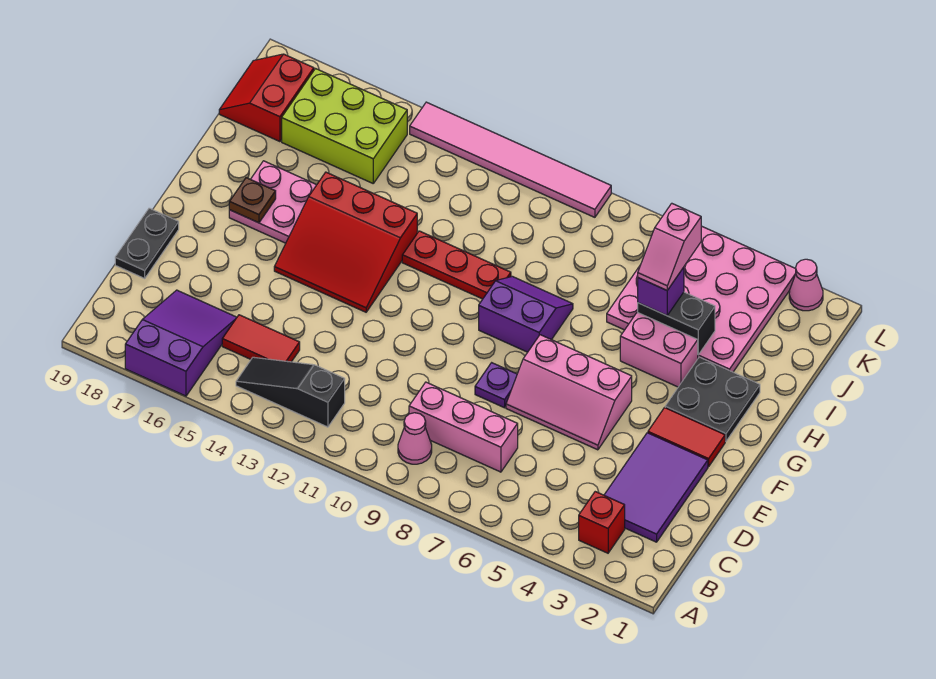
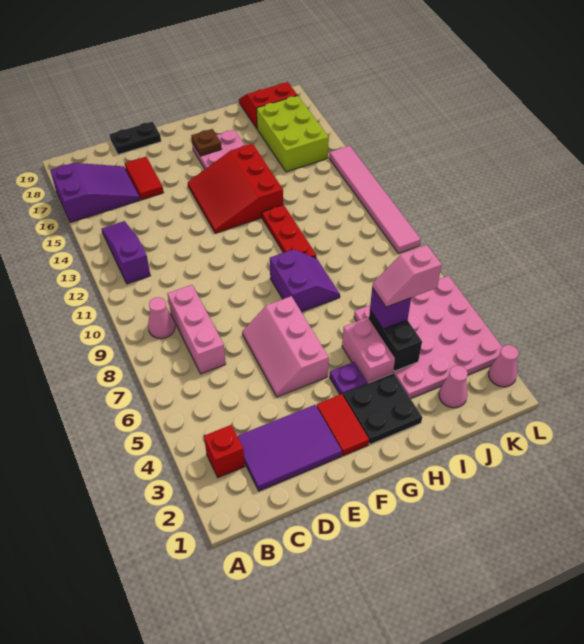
black 1x3 slope [236,357,345,427] -> purple 1x3 slope [102,221,151,284]
red 1x2 tile [222,315,300,362] -> red 1x2 tile moved to [125,157,164,200]
purple 1x1 plate [475,363,517,408] -> purple 1x1 plate moved to [330,362,367,395]
none -> pink 1x1 cone [439,365,468,408]

